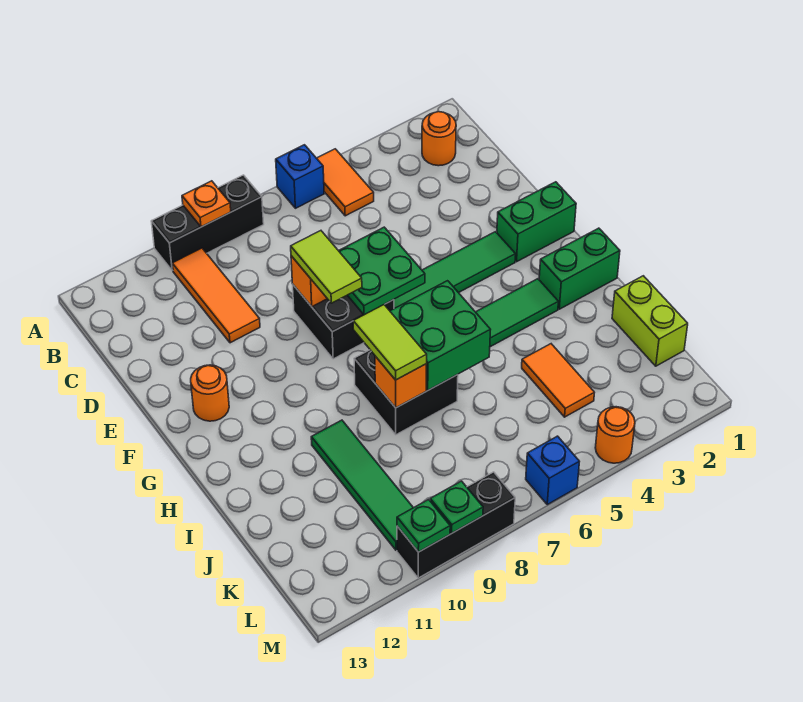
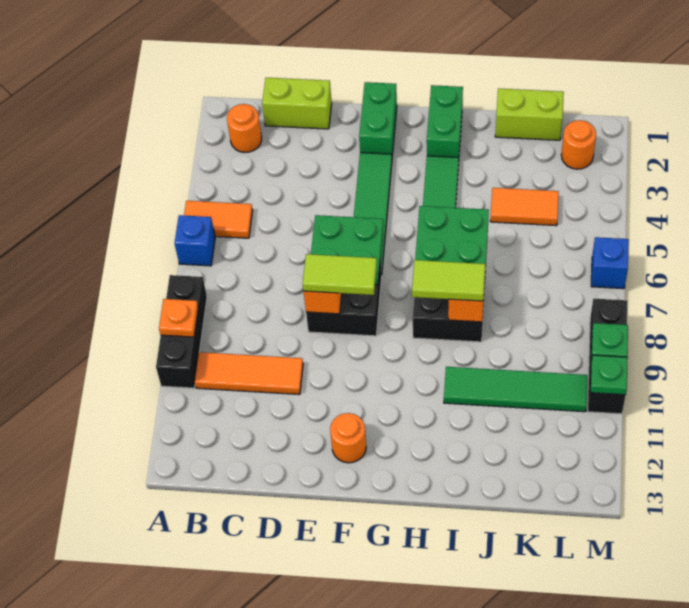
none -> lime 1x2 brick [262,78,332,129]
orange 1x1 round brick [595,407,635,463] -> orange 1x1 round brick moved to [561,120,596,169]

